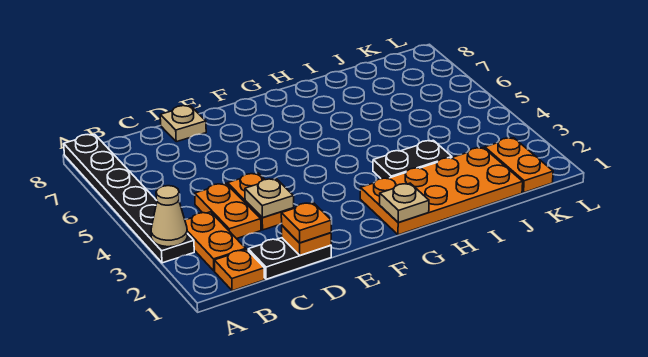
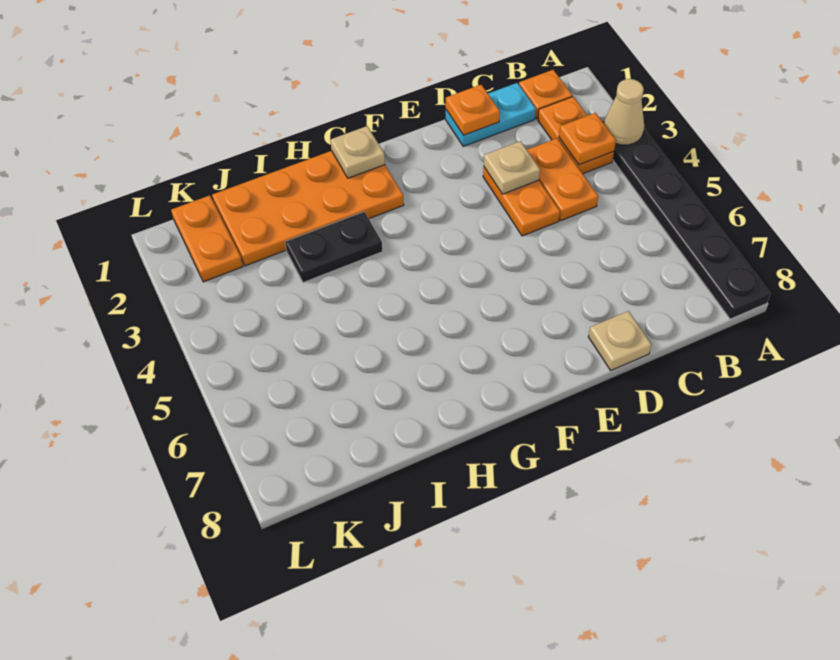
black 1x2 plate [248,238,331,279] -> cyan 1x2 plate [446,83,536,146]
orange 1x1 plate [281,203,331,243] -> orange 1x1 plate moved to [559,113,616,165]

